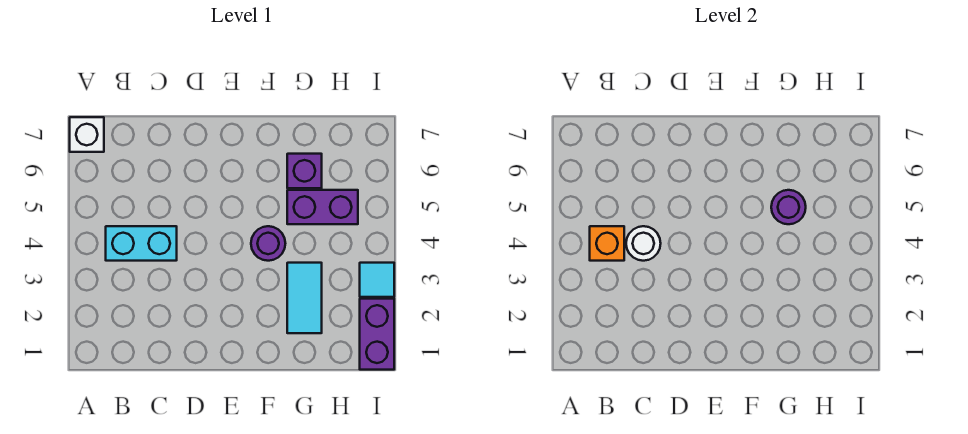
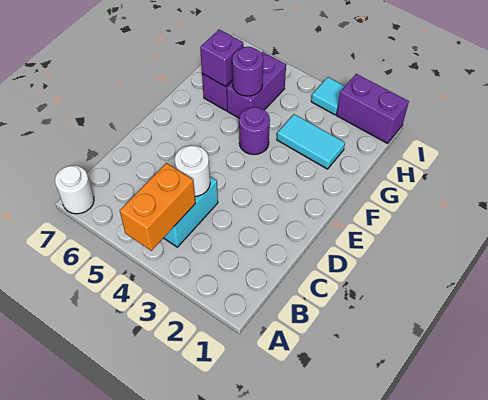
white 1x1 brick [70,117,104,152] -> white 1x1 round brick [55,165,94,214]
orange 1x1 brick [590,226,624,261] -> orange 1x2 brick [120,163,195,251]
none -> purple 1x1 brick [200,30,243,87]

